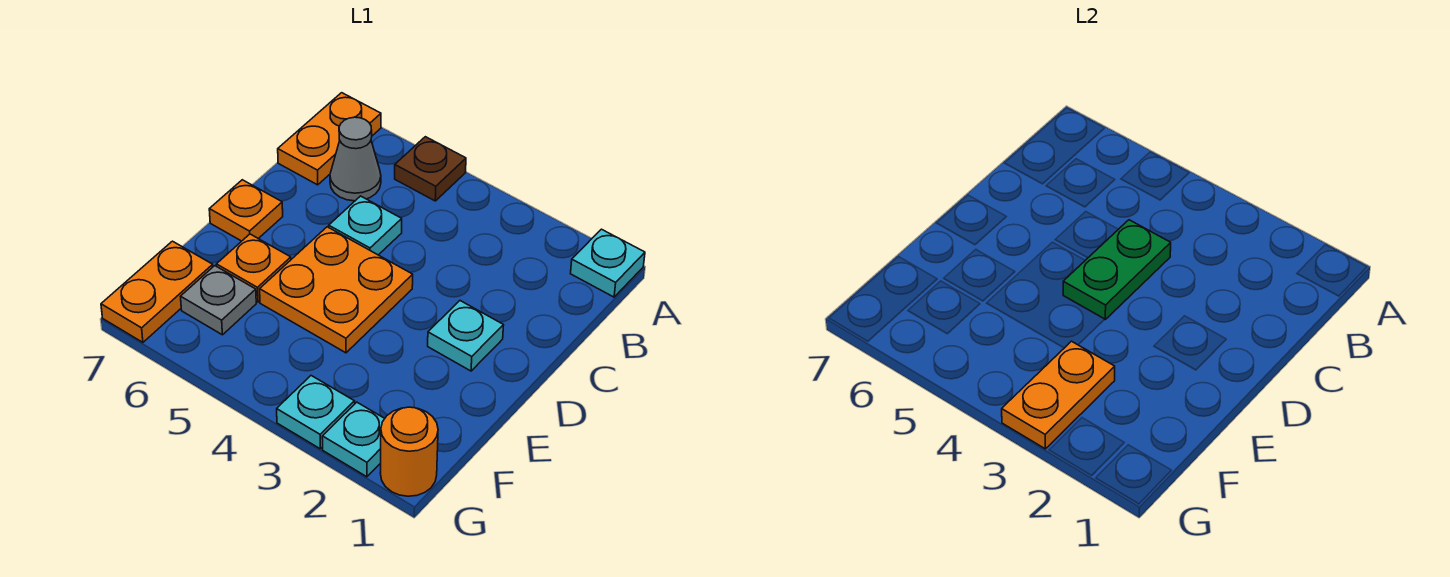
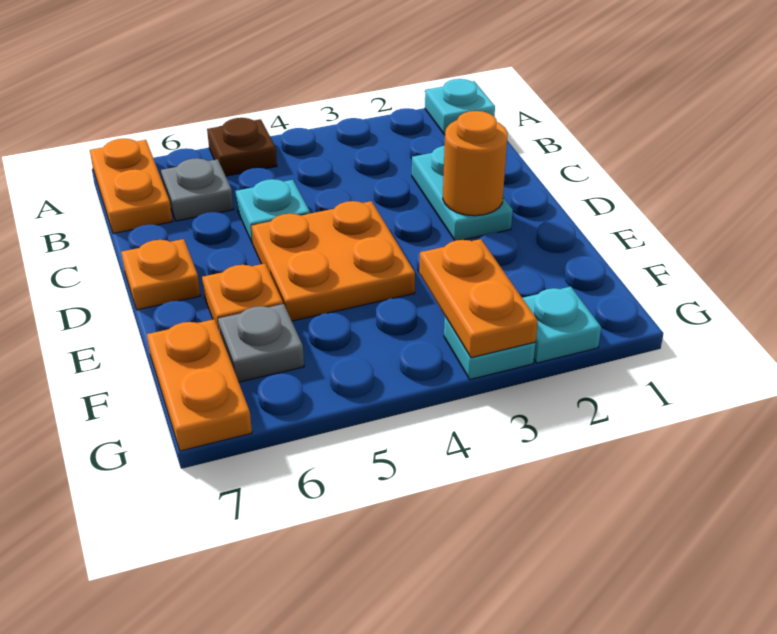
grey 1x1 cone [330,117,381,201] -> grey 1x1 plate [161,158,234,221]
green 1x2 plate [1063,220,1171,319] -> none
cyan 1x1 plate [428,301,504,371] -> cyan 1x2 plate [412,146,513,240]
orange 1x1 round brick [380,407,438,496] -> orange 1x1 round brick moved to [443,111,508,216]

